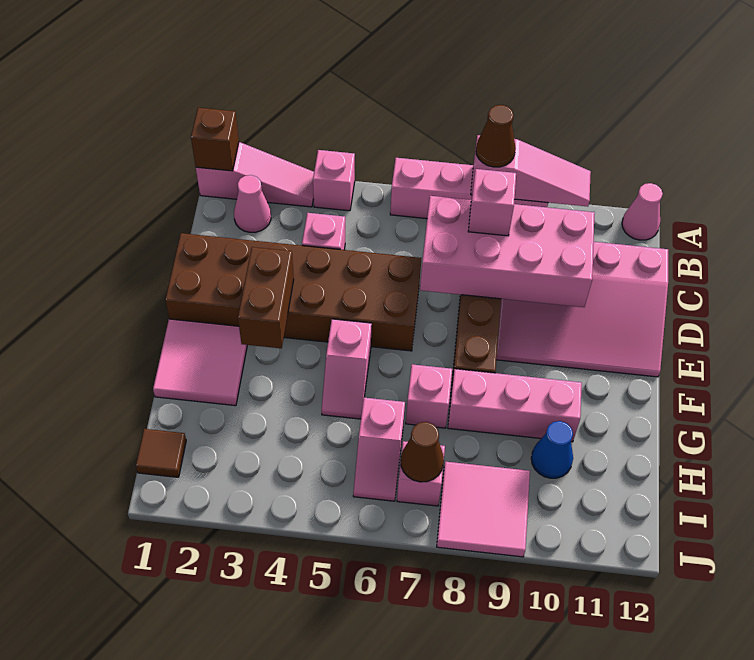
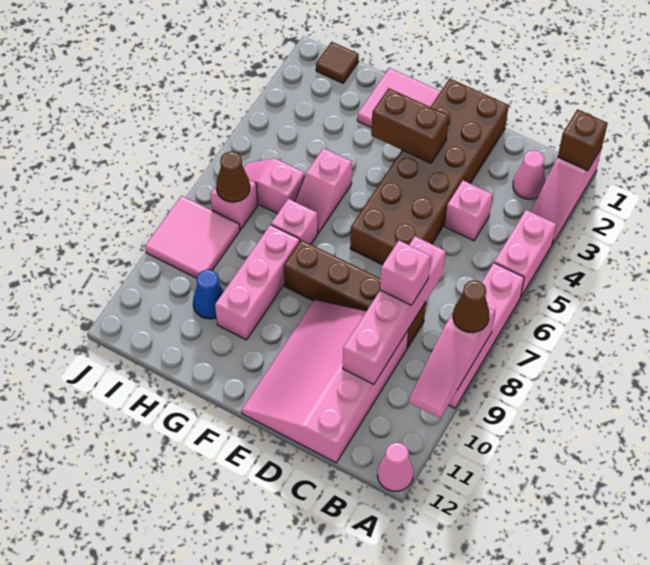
pink 1x1 brick [313,150,355,211] -> pink 1x2 brick [494,210,556,296]
pink 2x4 brick [420,196,595,307] -> pink 1x4 brick [343,236,446,384]
pink 1x2 slope [322,319,372,419] -> pink 1x2 slope turned to [295,148,352,233]

